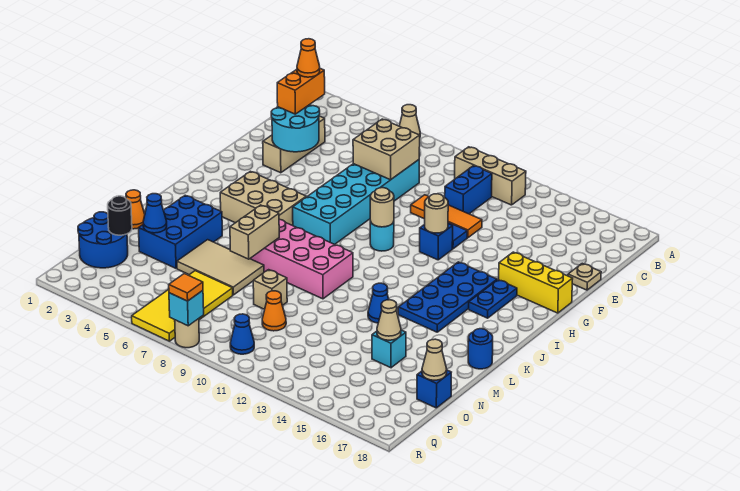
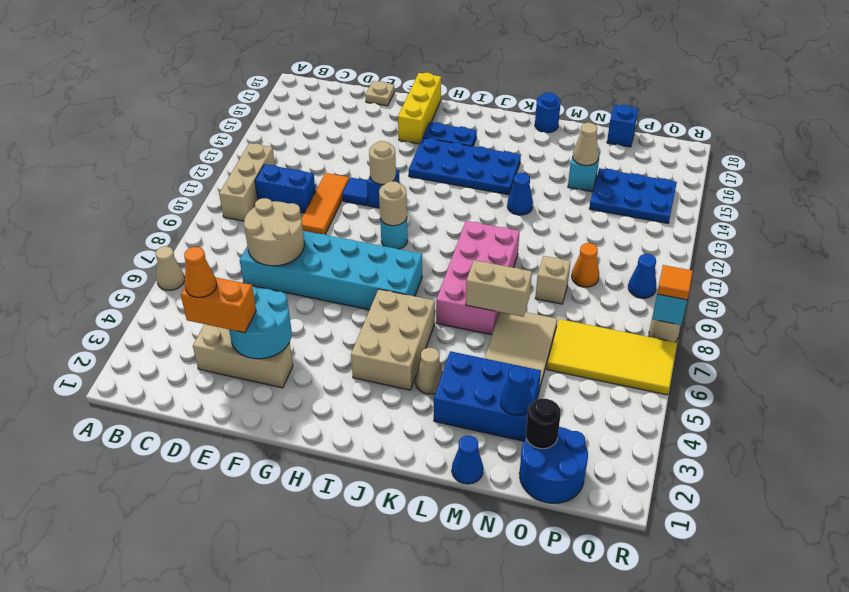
tan 2x2 brick [353,119,420,180] -> tan 2x2 round brick [244,198,304,266]
orange 1x1 cone [126,190,145,229] -> blue 1x1 cone [452,436,483,484]
none -> blue 2x3 plate [589,168,677,223]
tan 1x1 cone [422,339,447,380] -> tan 1x1 cone moved to [415,348,443,394]

